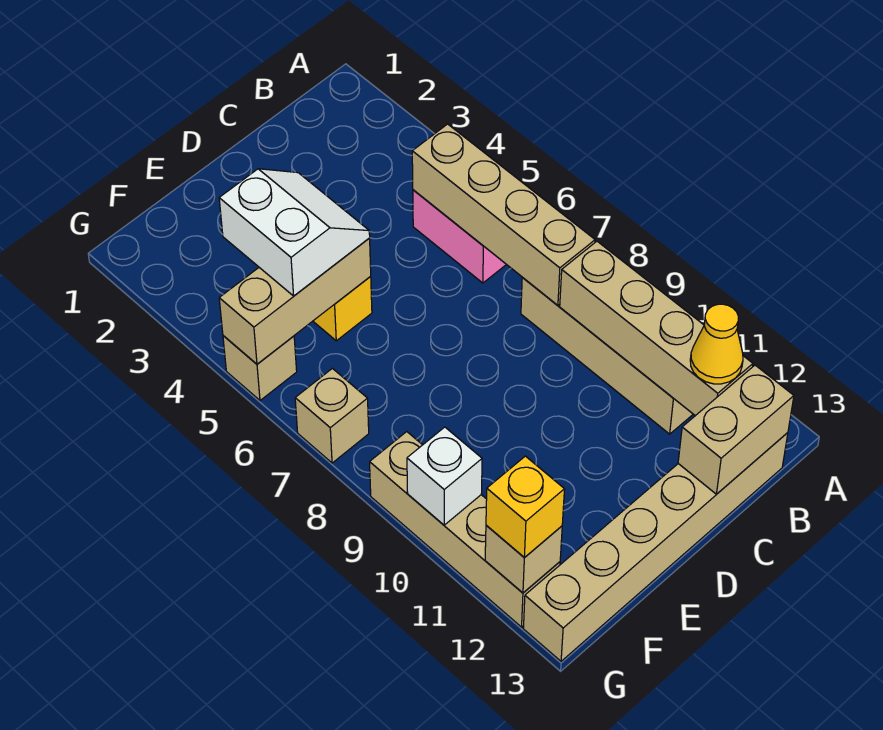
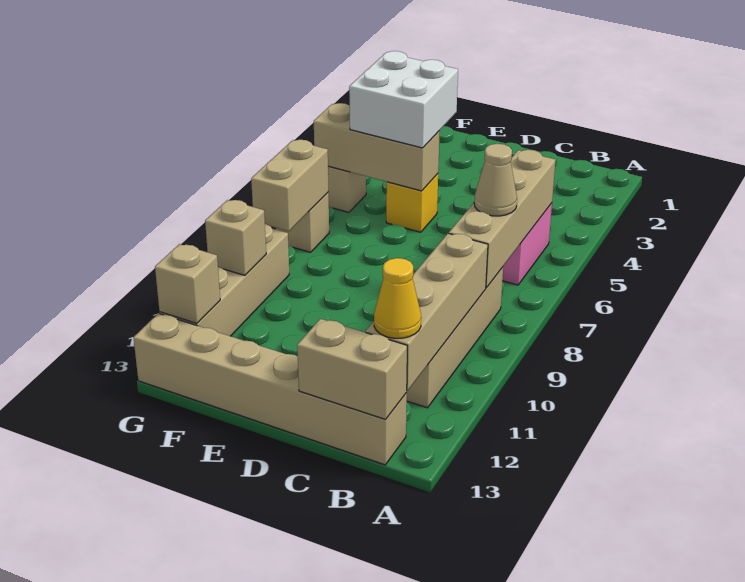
none -> tan 1x1 cone [474,144,517,216]
white 2x2 slope [219,169,370,296] -> white 2x2 brick [349,51,458,148]
none -> tan 1x2 brick [251,140,328,231]
white 1x1 brick [407,427,482,525] -> tan 1x1 brick [205,200,266,275]
yellow 1x1 brick [486,456,564,557] -> none

